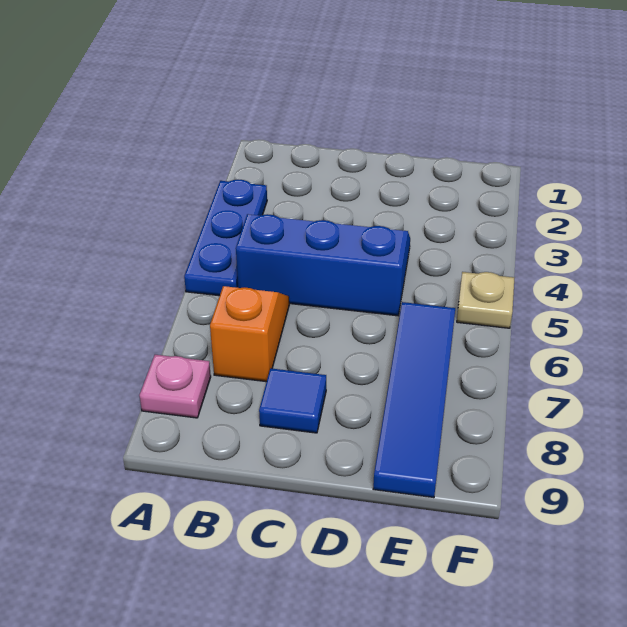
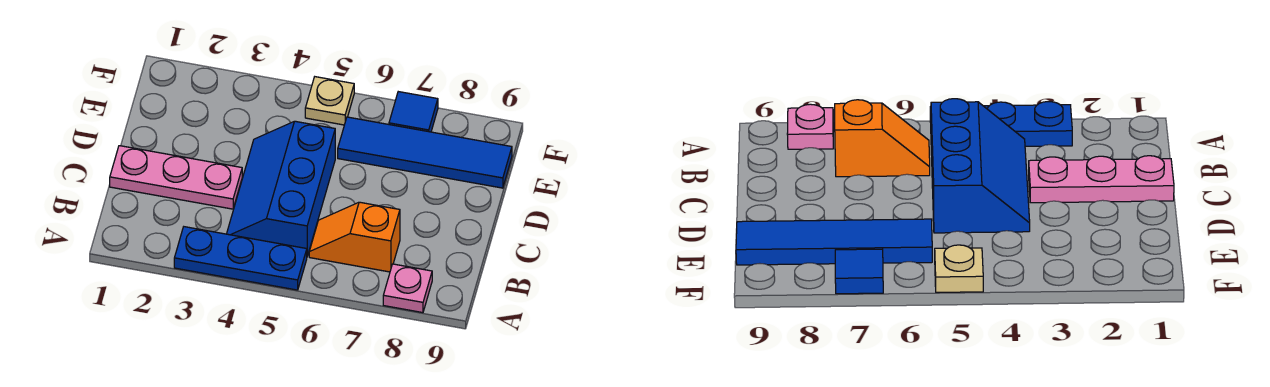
none -> pink 1x3 plate [110,146,242,209]
blue 1x1 tile [259,368,326,433] -> blue 1x1 tile moved to [389,92,438,132]

